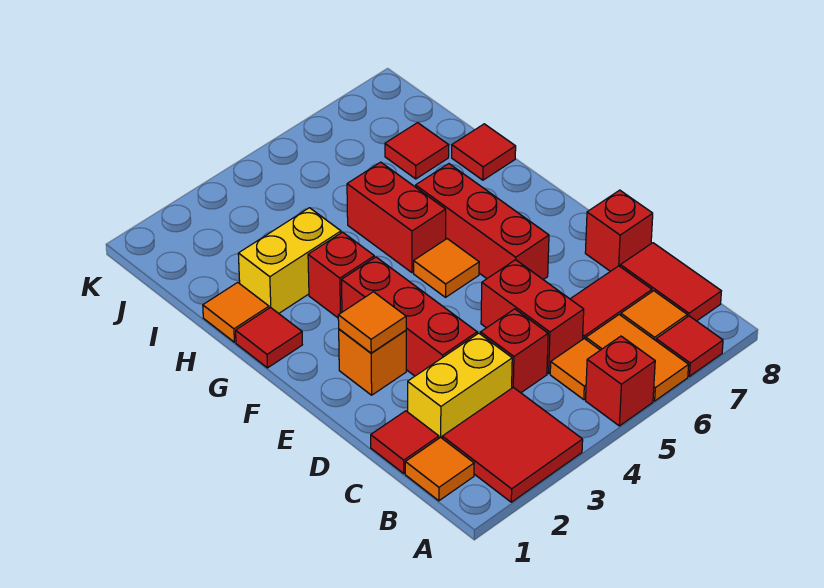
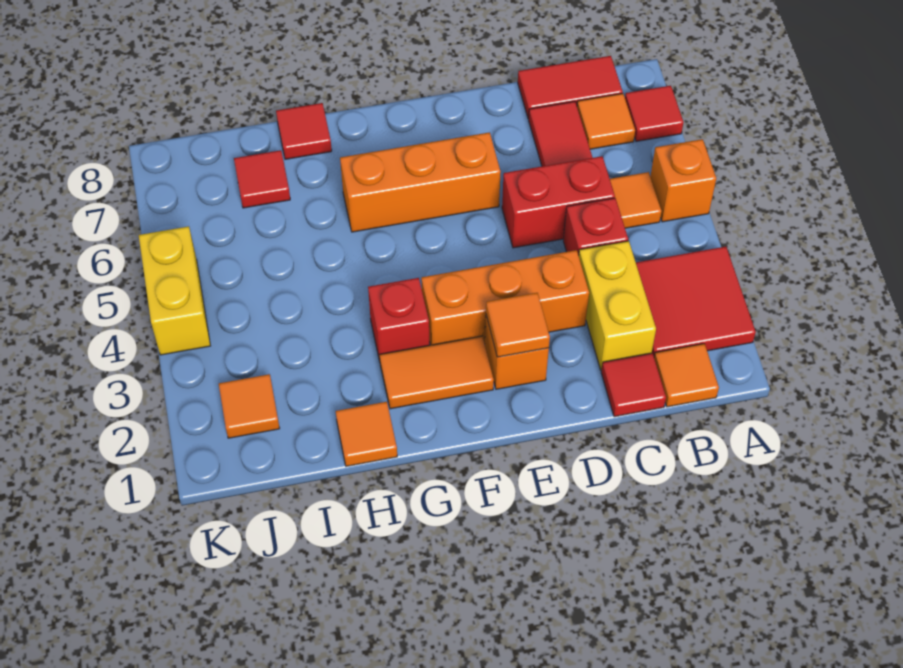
red 1x1 brick [586,336,655,426] -> orange 1x1 brick [650,139,716,222]
orange 1x2 tile [586,315,689,401] -> orange 1x2 tile moved to [380,336,494,409]
red 1x3 brick [342,257,477,376] -> orange 1x3 brick [421,250,589,345]
red 1x1 brick [585,190,653,271] -> none
red 1x3 brick [416,164,549,280] -> orange 1x3 brick [340,132,501,232]
orange 1x1 tile [414,239,479,297] -> orange 1x1 tile moved to [219,374,280,438]
red 1x1 tile [236,307,302,368] -> none
red 1x2 brick [347,162,446,273] -> none
yellow 1x2 brick [238,208,341,313] -> yellow 1x2 brick moved to [139,226,210,355]

